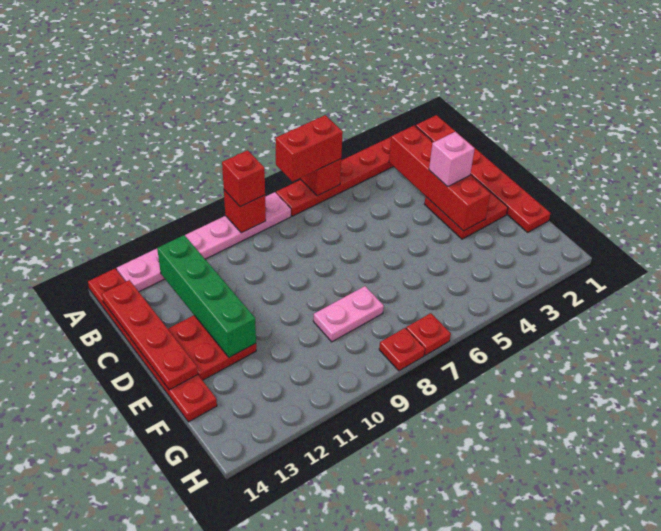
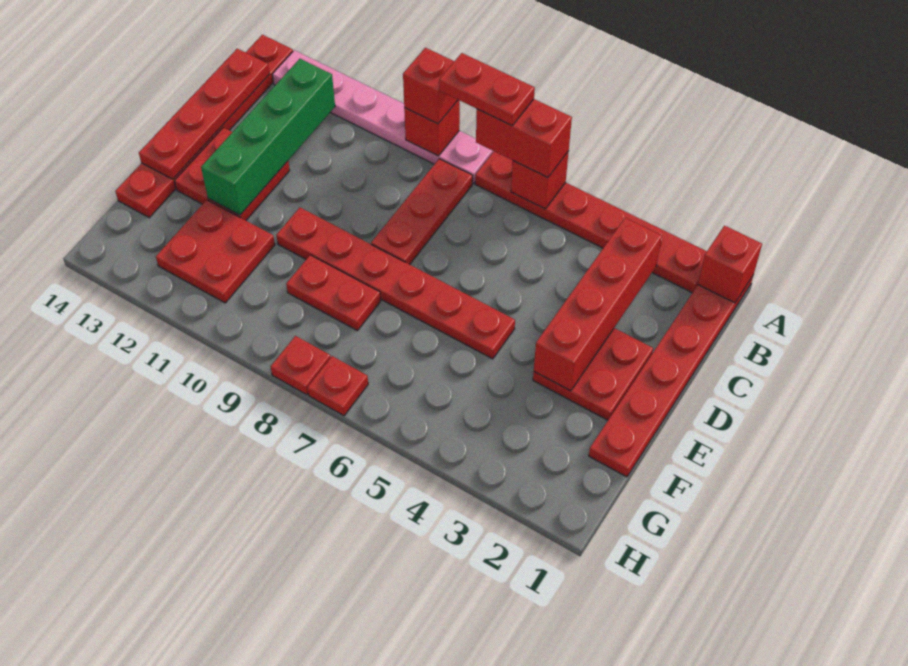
none -> red 1x1 brick [698,226,762,303]
none -> red 1x2 plate [439,53,535,126]
none -> red 1x3 plate [371,159,473,265]
pink 1x1 brick [429,132,475,187] -> none
none -> red 1x6 plate [276,208,515,359]
pink 1x2 plate [313,286,384,342] -> red 1x2 plate [286,255,381,331]
none -> red 2x2 plate [156,200,275,303]

